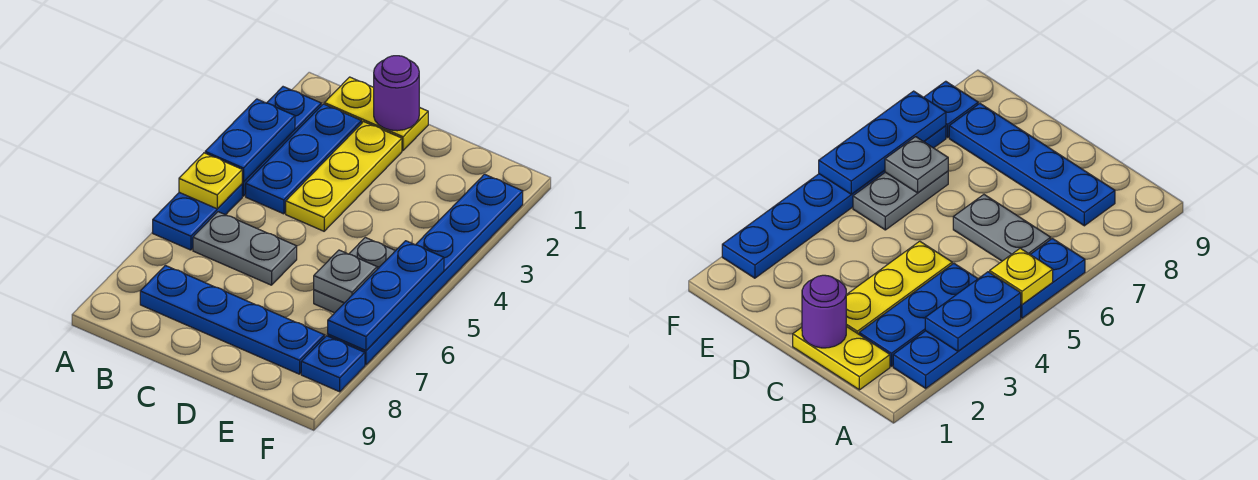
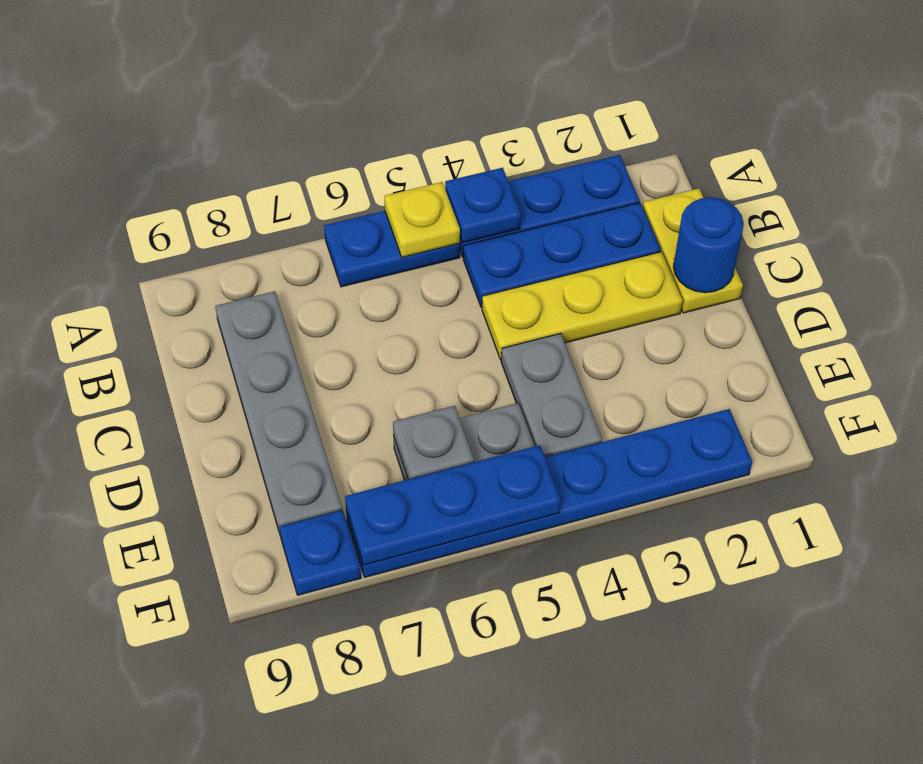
blue 1x2 plate [205,99,295,182] -> blue 1x1 plate [445,168,521,242]
grey 1x2 plate [193,212,297,285] -> grey 1x2 plate moved to [501,334,602,457]
blue 1x4 plate [140,265,325,374] -> grey 1x4 plate [215,291,342,536]
purple 1x1 round brick [374,56,419,131] -> blue 1x1 round brick [673,197,744,293]

